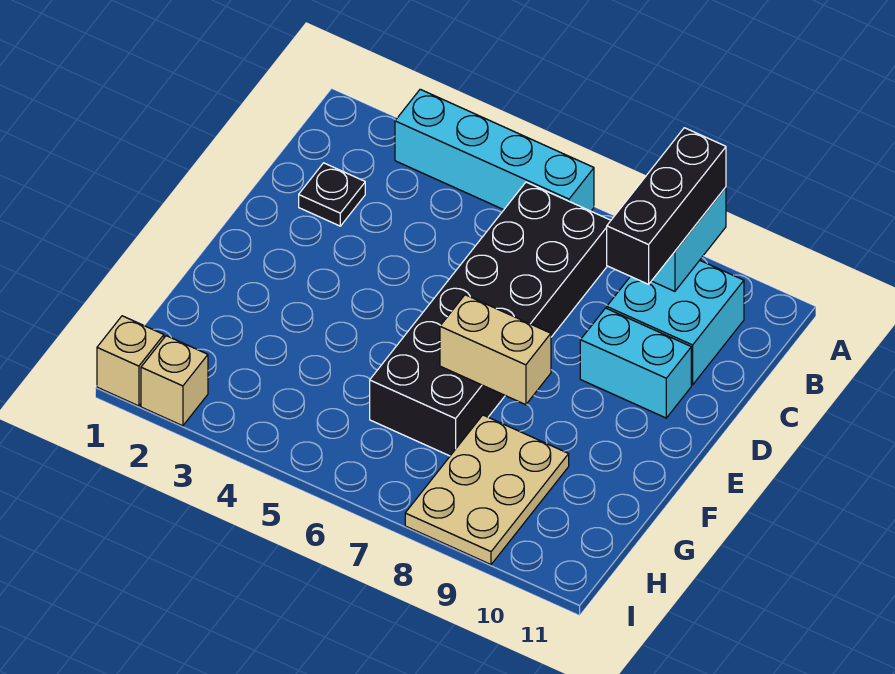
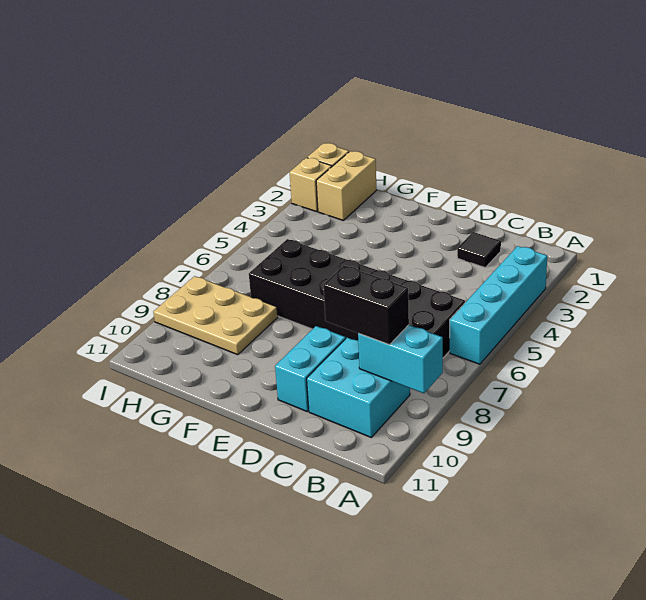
black 1x3 brick [607,128,726,284] -> black 1x2 brick [323,265,409,345]
black 1x1 plate [299,163,365,226] -> black 1x1 tile [457,232,501,267]
tan 1x2 brick [440,295,551,405] -> tan 1x2 brick moved to [316,151,376,221]

